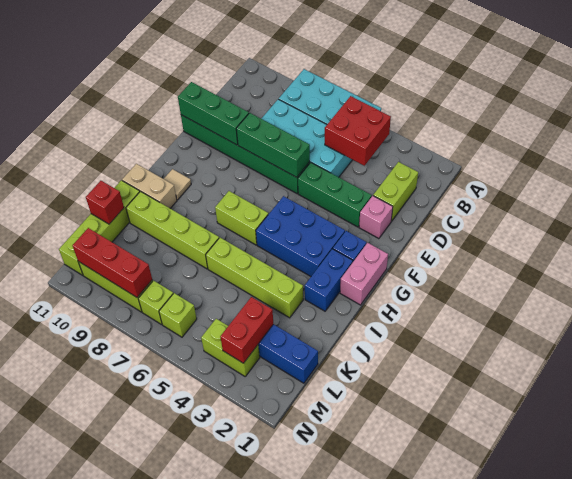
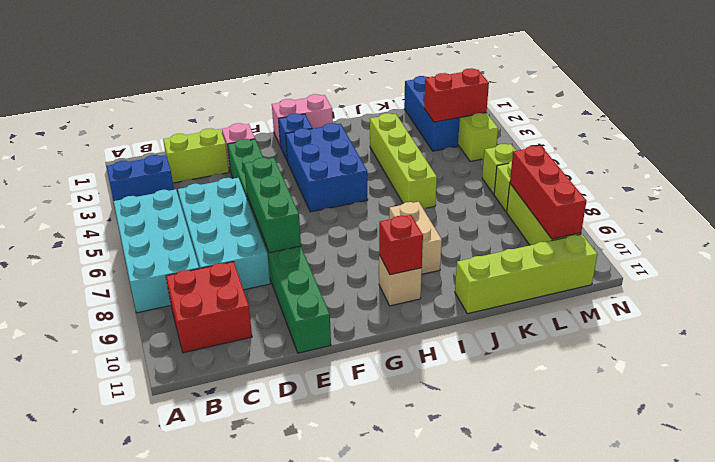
red 2x2 brick [325,96,391,166] -> red 2x2 brick moved to [166,262,252,353]
green 1x3 brick [178,82,249,145] -> none
blue 1x2 brick [305,249,353,311] -> blue 1x2 brick moved to [106,155,174,201]
lime 1x2 brick [215,191,268,245] -> none
tan 1x1 tile [164,169,191,200] -> tan 1x1 brick [379,255,422,306]
tan 1x2 brick [122,164,177,208] -> tan 1x2 brick moved to [389,202,442,274]
lime 1x4 brick [126,192,219,269] -> none
red 1x1 brick [86,181,124,224] -> red 1x1 brick moved to [379,215,423,275]

